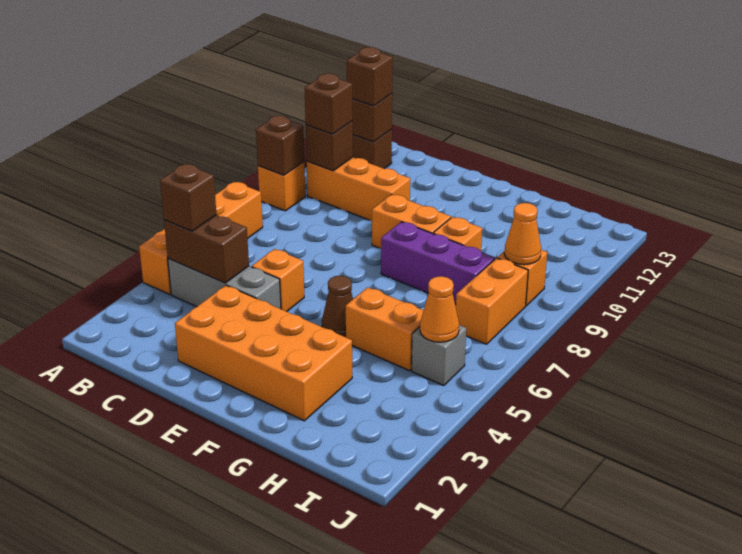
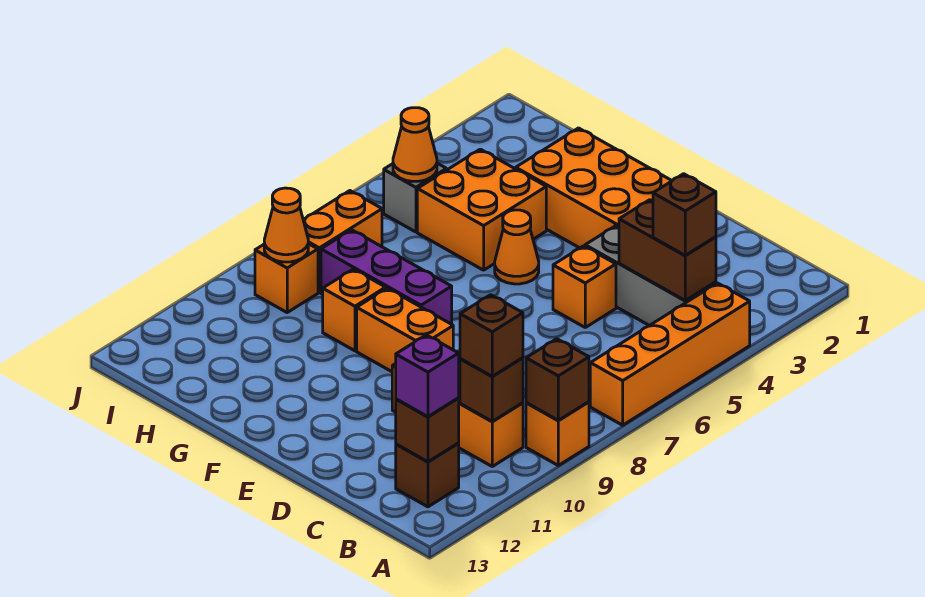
brown 1x1 brick [347,47,393,106] -> purple 1x1 brick [396,335,459,417]
brown 1x1 cone [322,276,353,337] -> orange 1x1 cone [495,210,539,284]
orange 1x2 brick [346,287,424,371] -> orange 2x2 brick [417,149,546,270]

